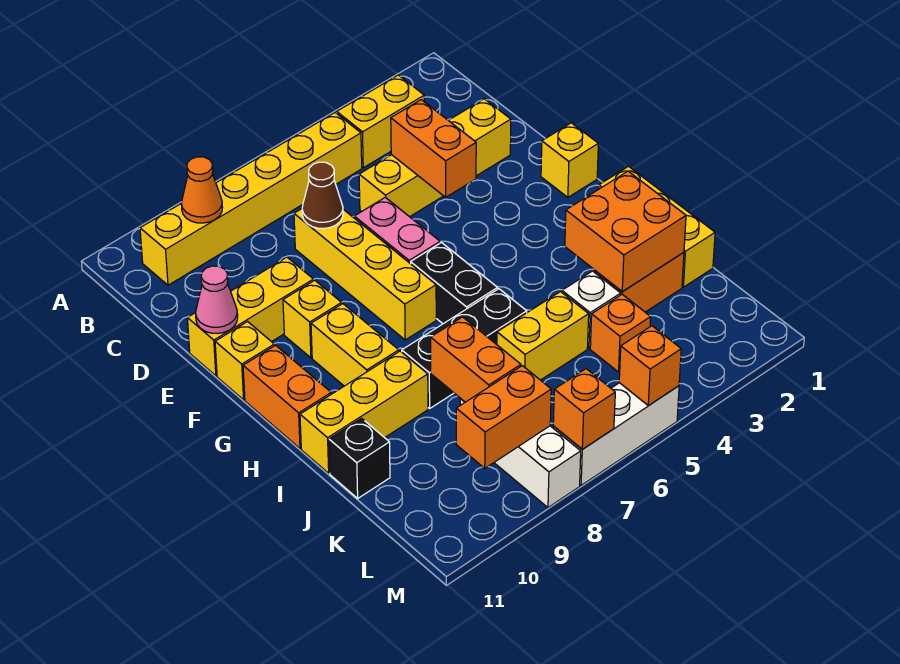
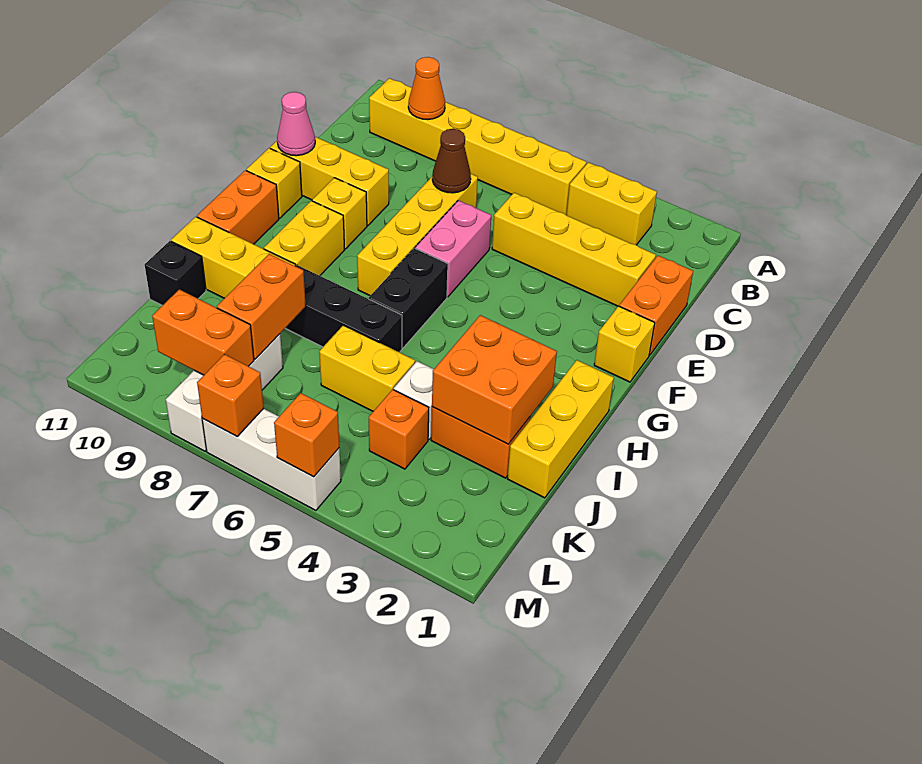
orange 1x2 brick [391,100,476,197] -> orange 1x2 brick moved to [619,256,693,355]

